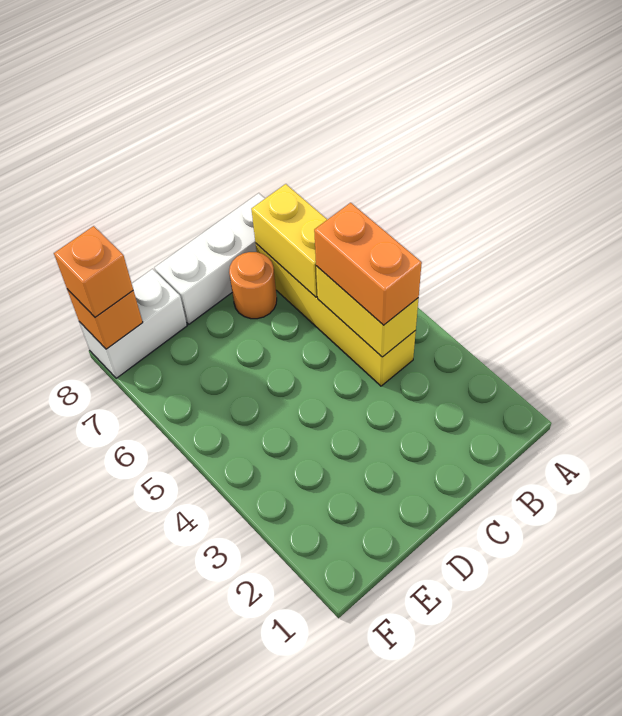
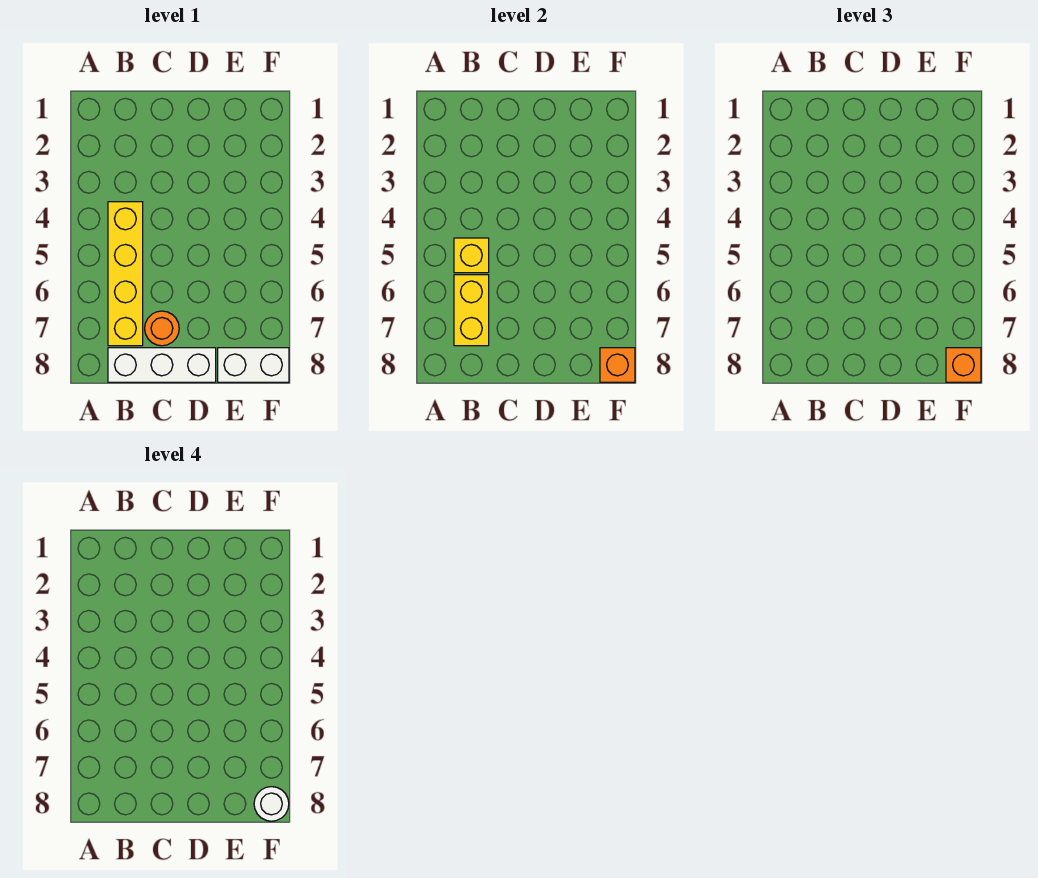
yellow 1x2 brick [316,266,419,357] -> yellow 1x1 brick [454,238,489,273]
orange 1x2 brick [314,203,422,325] -> none
none -> white 1x1 round brick [254,787,289,821]

